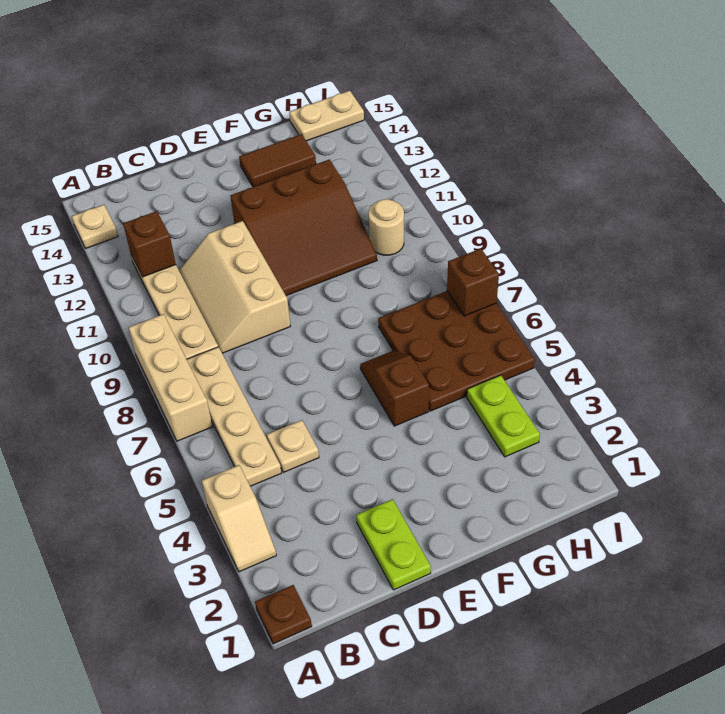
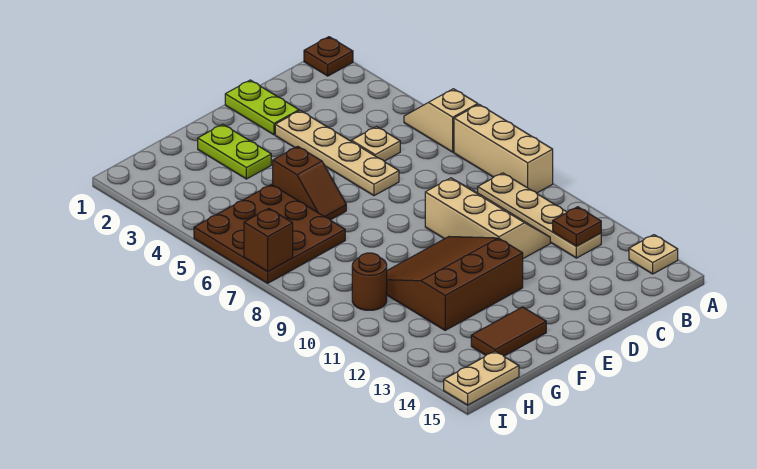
tan 1x2 slope [202,465,276,572] -> tan 1x2 slope moved to [404,89,478,152]
tan 1x4 plate [187,347,281,486] -> tan 1x4 plate moved to [275,111,399,196]
brown 1x1 brick [123,211,176,277] -> brown 1x1 plate [553,207,601,246]
lime 1x2 plate [467,375,540,457] -> lime 1x2 plate moved to [198,124,271,179]
tan 1x1 round brick [369,199,404,255] -> brown 1x1 round brick [352,253,387,310]

